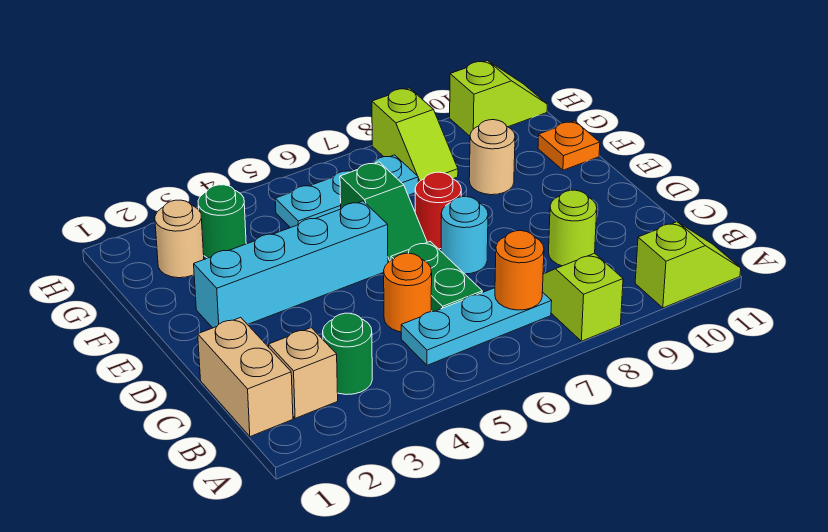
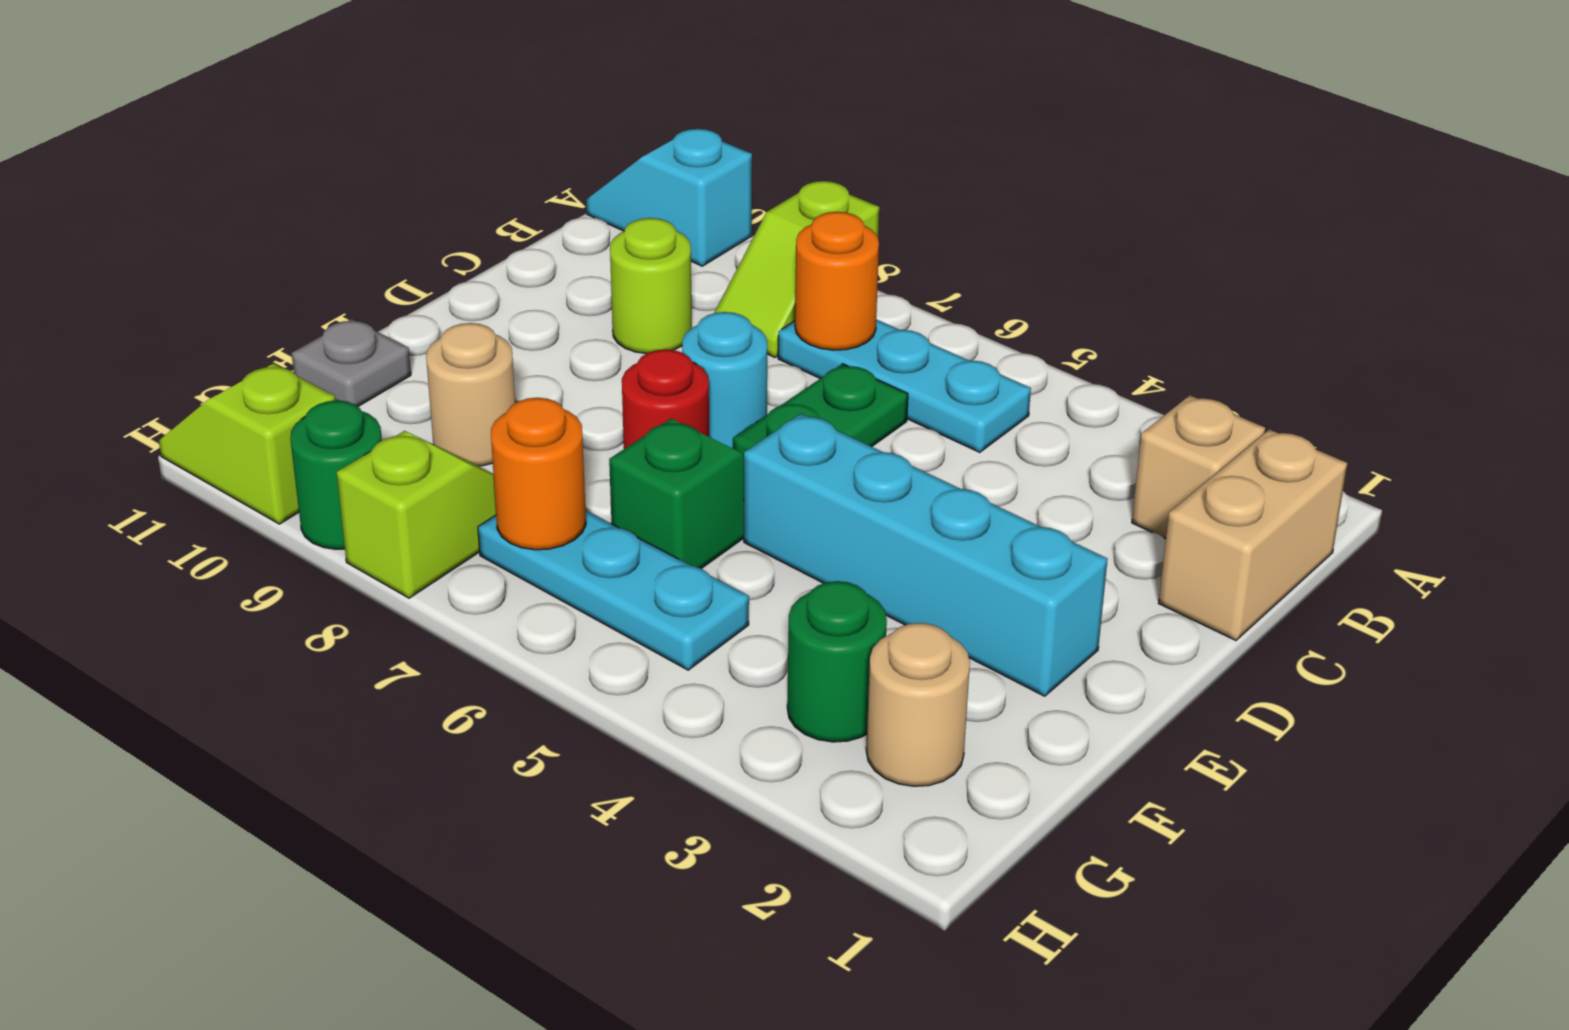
lime 1x2 slope [635,222,741,308] -> cyan 1x2 slope [586,129,752,266]
green 1x1 round brick [323,313,372,395] -> green 1x1 round brick moved to [290,401,382,549]
orange 1x1 round brick [384,253,432,332] -> orange 1x1 round brick moved to [491,398,586,550]
orange 1x1 plate [538,121,600,170] -> grey 1x1 plate [292,319,411,406]

